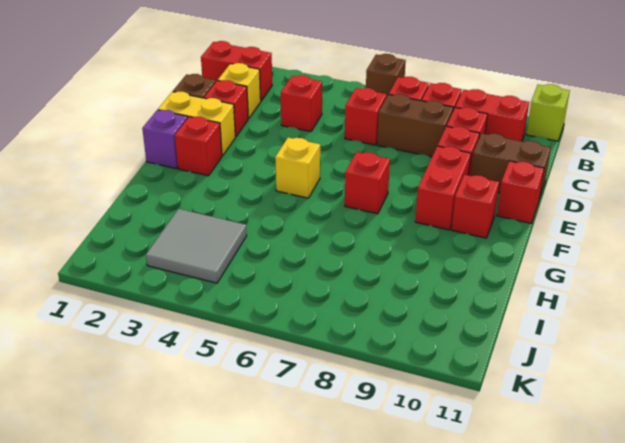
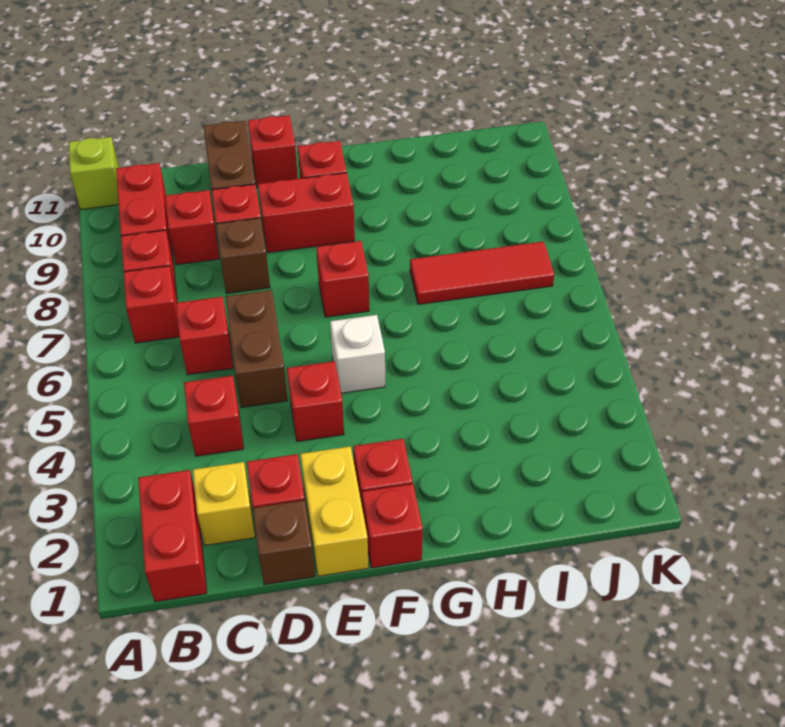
brown 1x1 brick [366,54,406,96] -> brown 1x1 brick moved to [216,218,270,294]
brown 1x2 brick [377,94,453,157] -> brown 1x2 brick moved to [225,290,288,408]
none -> red 1x1 brick [287,361,344,442]
purple 1x1 brick [142,110,188,168] -> red 1x1 brick [362,484,423,568]
yellow 1x1 brick [275,137,320,198] -> white 1x1 brick [330,315,385,393]
none -> red 1x3 tile [410,241,554,304]
grey 2x2 tile [146,209,247,283] -> none

